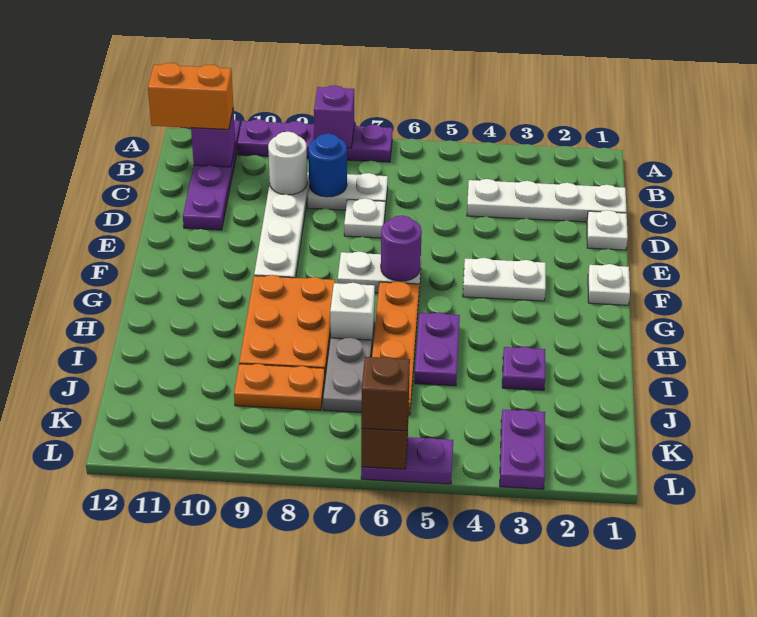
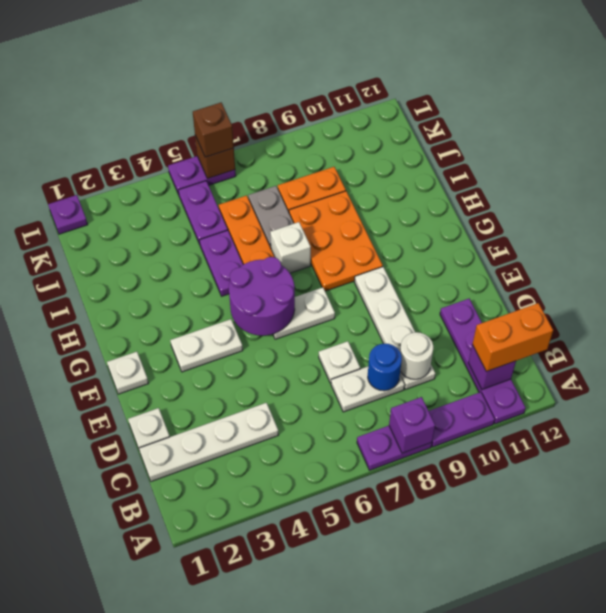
purple 1x1 round brick [381,215,422,281] -> purple 2x2 round brick [229,257,295,336]
purple 1x1 plate [502,347,545,390] -> purple 1x1 plate moved to [48,195,88,234]
purple 1x2 plate [500,410,545,489] -> purple 1x2 plate moved to [178,181,228,244]

